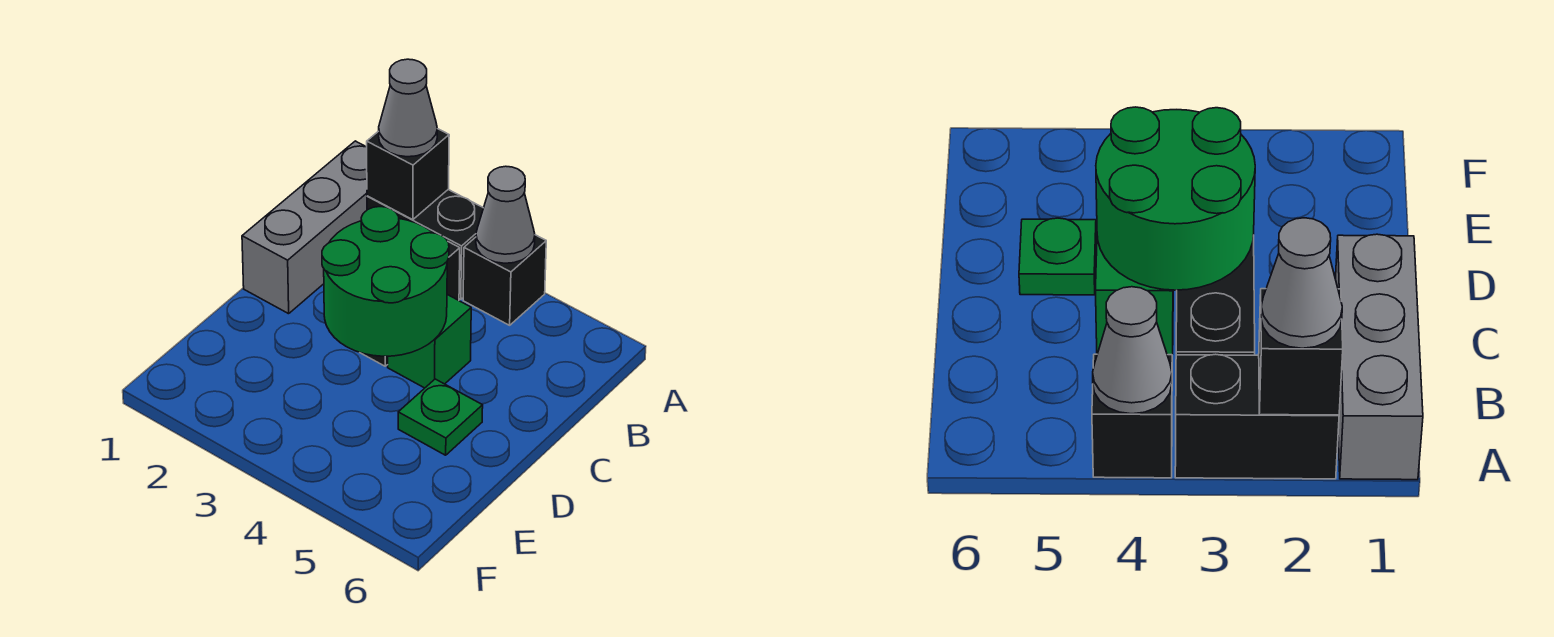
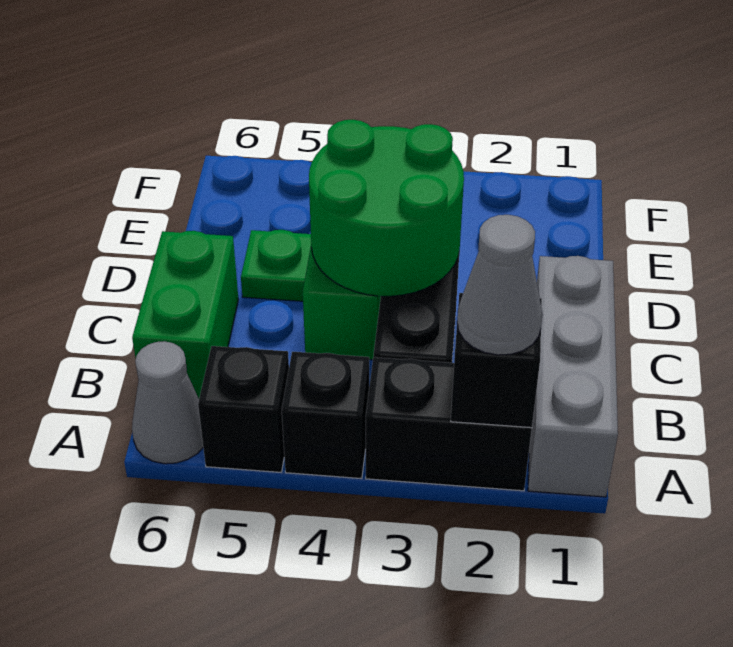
grey 1x1 cone [476,166,535,263] -> grey 1x1 cone moved to [132,341,203,464]
none -> black 1x1 brick [198,346,289,472]
none -> green 1x2 brick [132,231,238,398]

